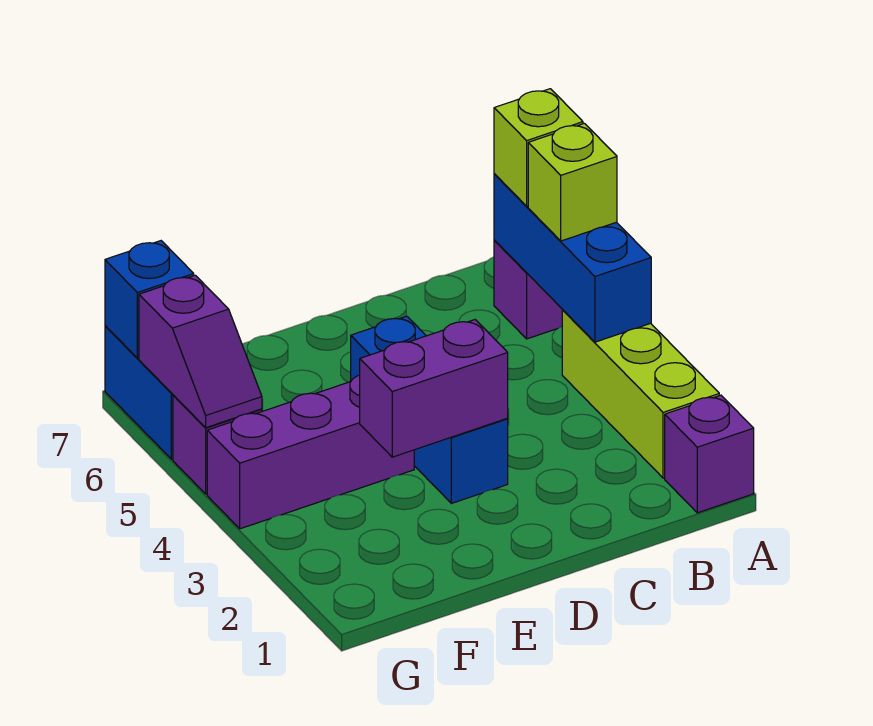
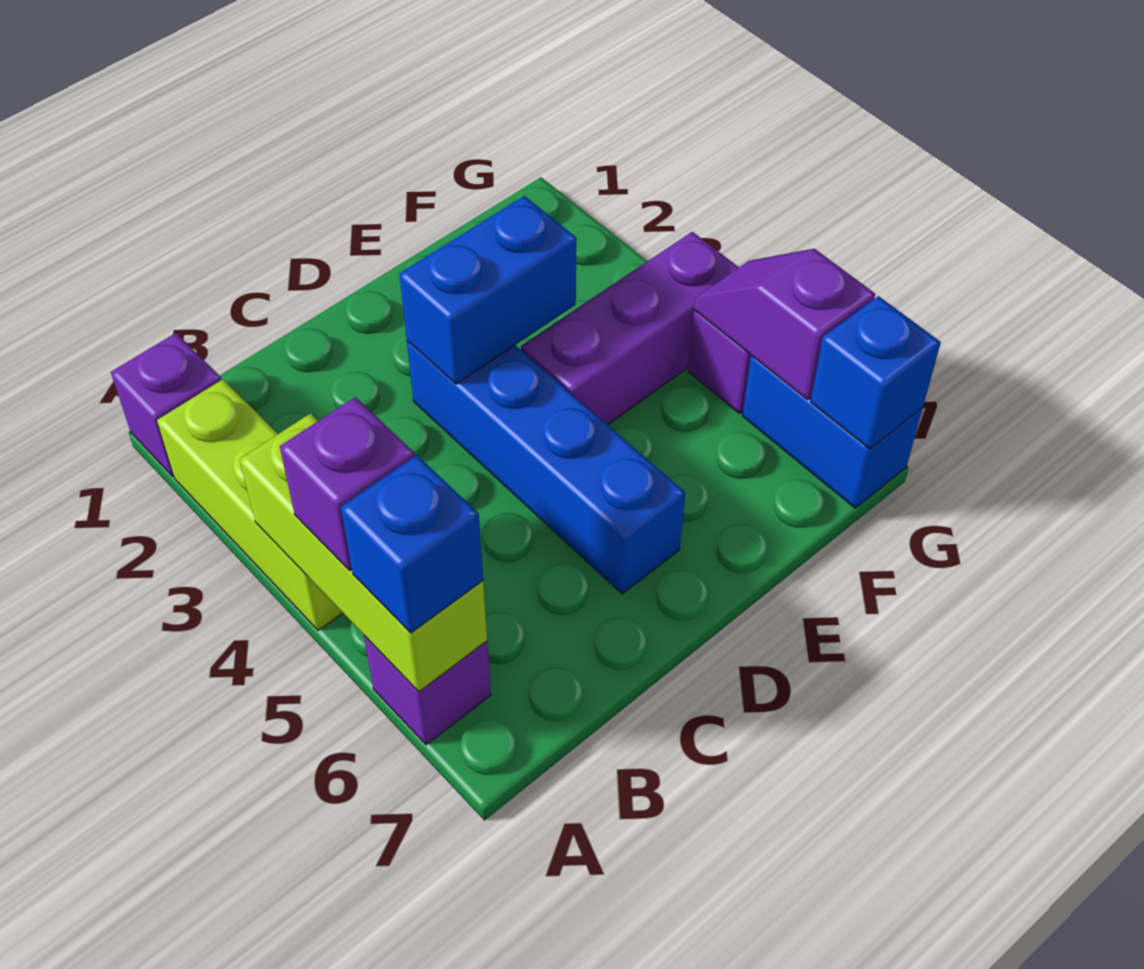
blue 1x3 brick [494,174,651,342] -> lime 1x3 brick [240,414,487,692]
lime 1x1 brick [528,123,617,241] -> purple 1x1 brick [280,397,414,571]
lime 1x1 brick [494,89,583,206] -> blue 1x1 brick [341,455,483,633]
blue 1x3 brick [351,316,508,503] -> blue 1x4 brick [407,341,685,594]
purple 1x2 brick [360,320,508,457] -> blue 1x2 brick [399,196,577,384]

